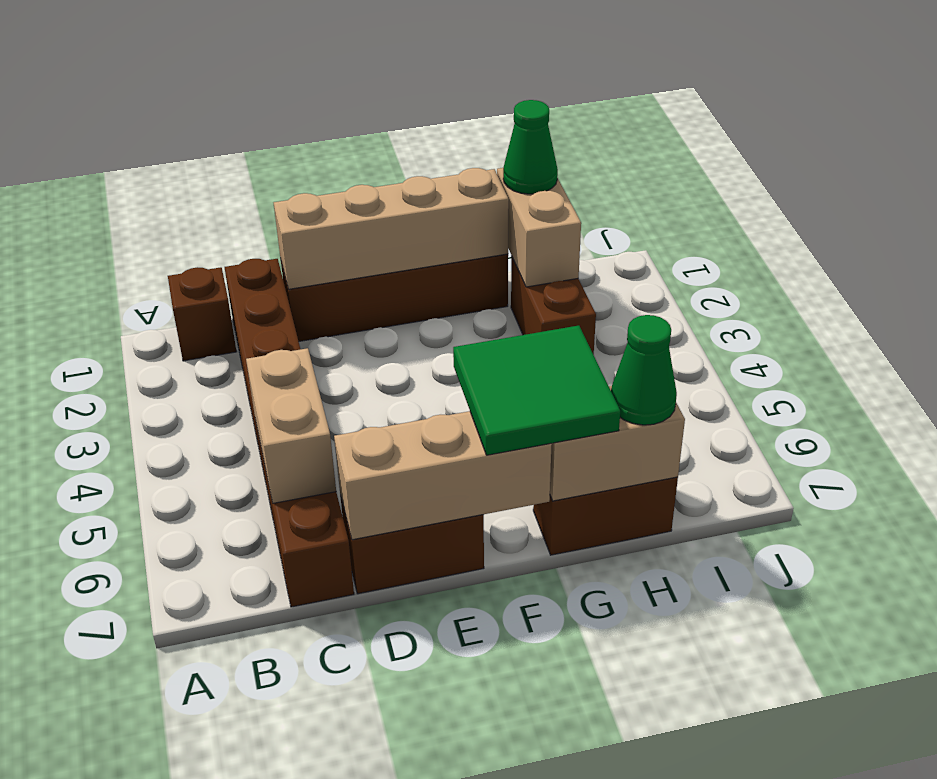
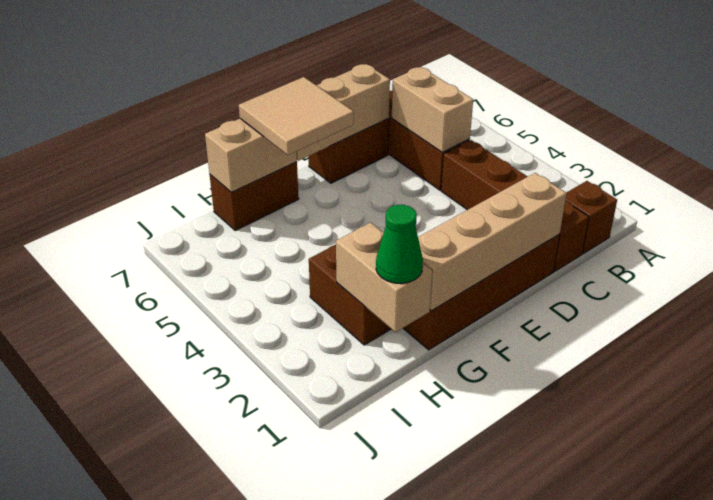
green 2x2 tile [453,326,620,455] -> tan 2x2 tile [239,77,354,155]
green 1x1 cone [611,315,677,425] -> none

